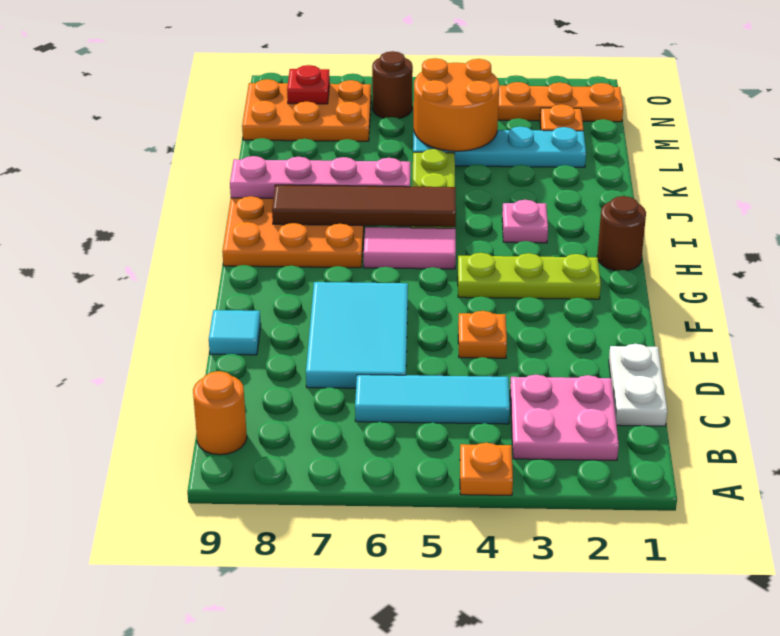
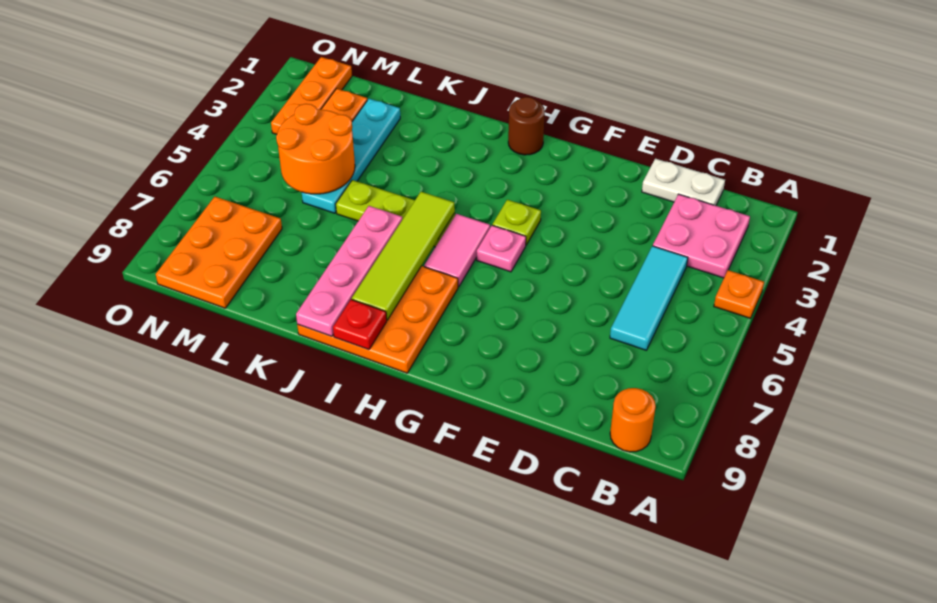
cyan 2x3 tile [306,282,408,388] -> none
orange 1x1 plate [458,311,507,358] -> none
cyan 1x1 tile [209,310,261,355] -> none
lime 1x3 plate [458,253,601,299] -> lime 1x1 plate [493,200,541,245]
pink 1x1 plate [502,200,548,243] -> pink 1x1 plate moved to [477,225,526,272]
brown 1x4 tile [272,185,456,227] -> lime 1x4 tile [352,192,455,320]
brown 1x1 round brick [372,51,413,118] -> none
red 1x1 plate [287,65,330,104] -> red 1x1 plate moved to [333,299,387,350]

